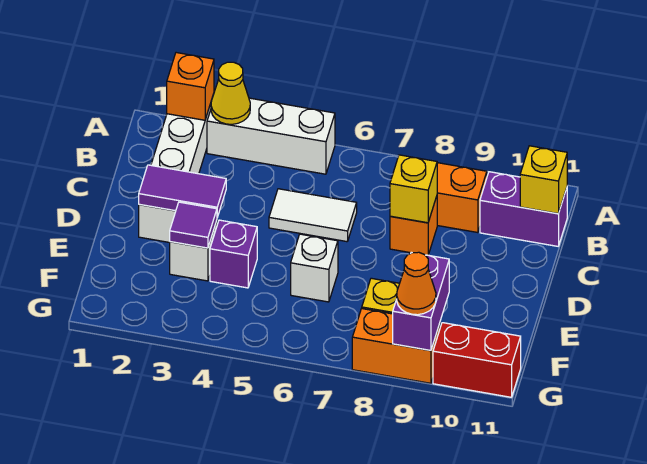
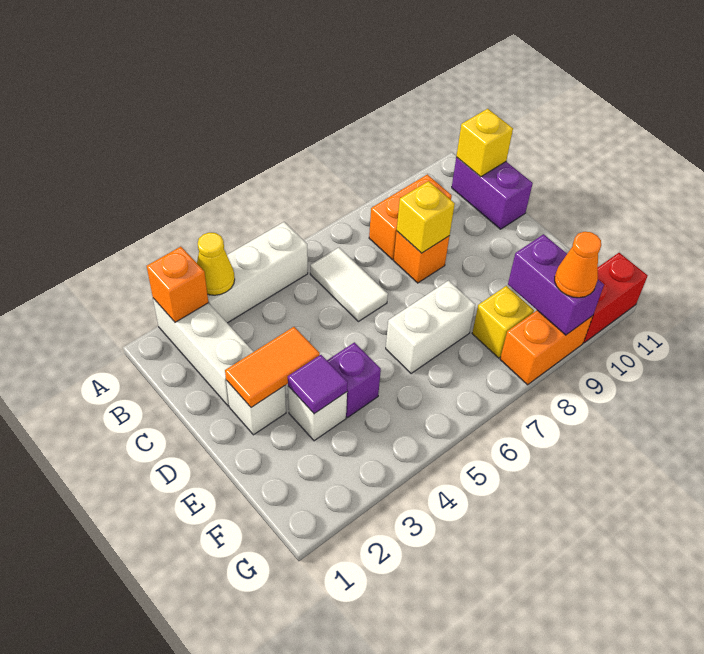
purple 1x2 brick [480,172,567,246] -> purple 1x2 brick turned to [452,157,533,229]
white 1x2 tile [269,189,357,242] -> white 1x2 tile turned to [310,248,388,322]
purple 1x2 tile [139,165,226,217] -> orange 1x2 tile [225,327,320,408]
white 1x1 brick [291,234,338,302] -> white 1x2 brick [386,281,475,374]

